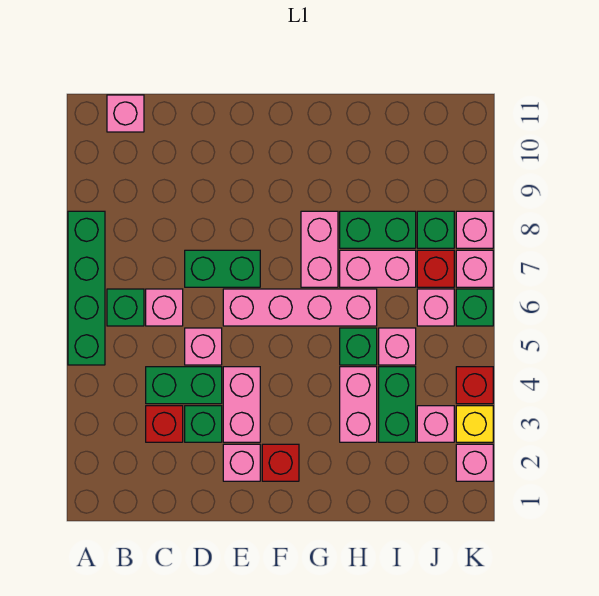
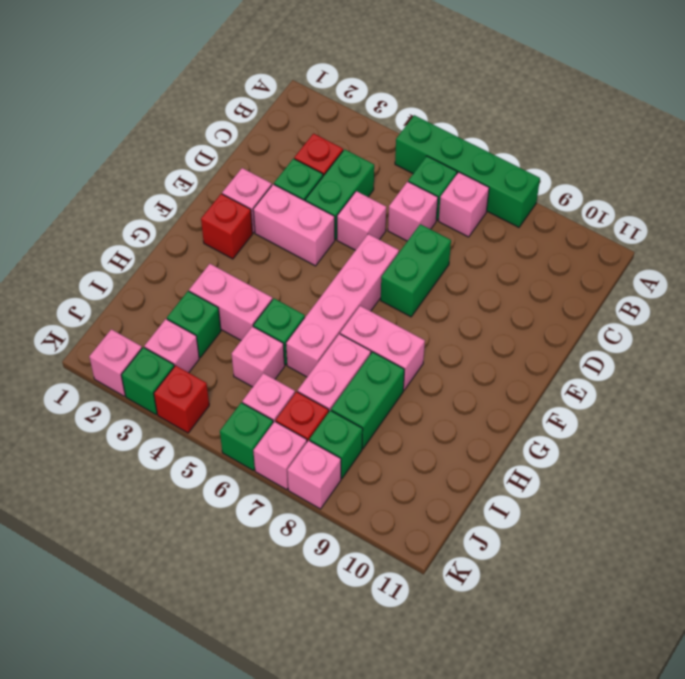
pink 1x1 brick [107,95,144,132] -> pink 1x1 brick moved to [439,172,489,237]
green 1x2 brick [379,367,416,442] -> green 1x1 brick [167,291,221,357]
yellow 1x1 brick [456,406,493,442] -> green 1x1 brick [121,347,174,414]

